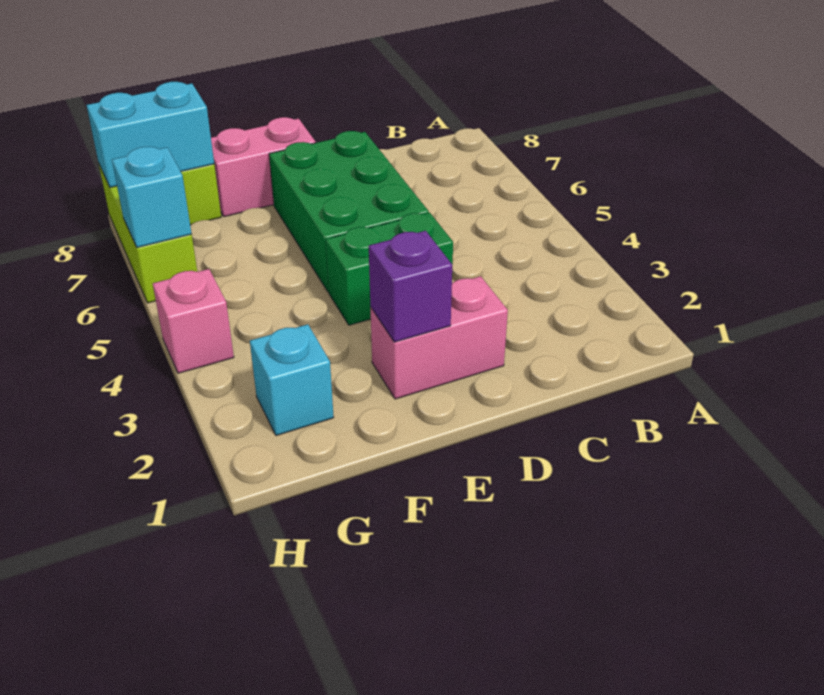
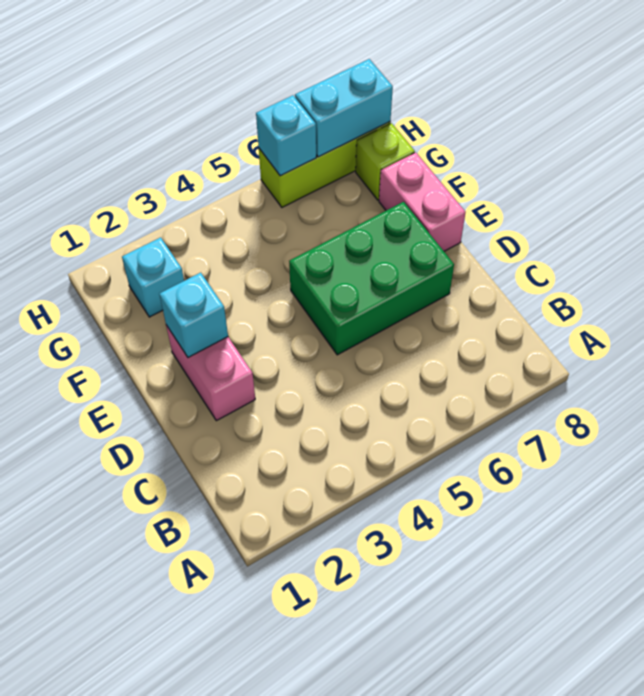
green 1x2 brick [326,213,453,325] -> none
purple 1x1 brick [369,231,452,342] -> cyan 1x1 brick [160,273,228,357]
cyan 1x2 brick [87,82,214,187] -> cyan 1x2 brick turned to [295,59,393,157]
pink 1x1 brick [153,269,234,373] -> none

